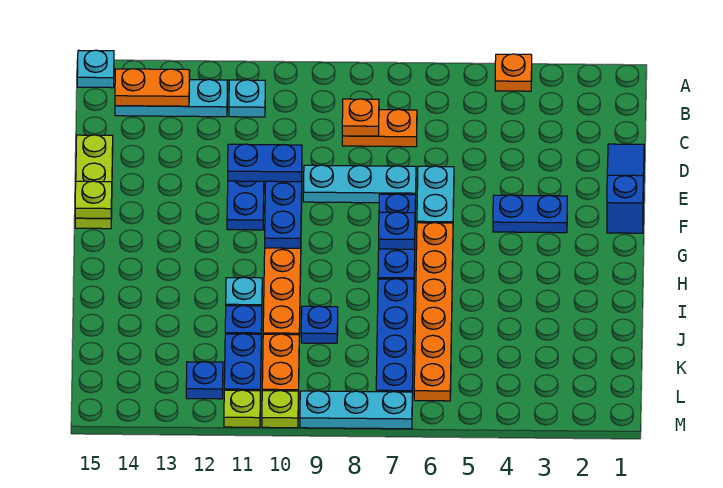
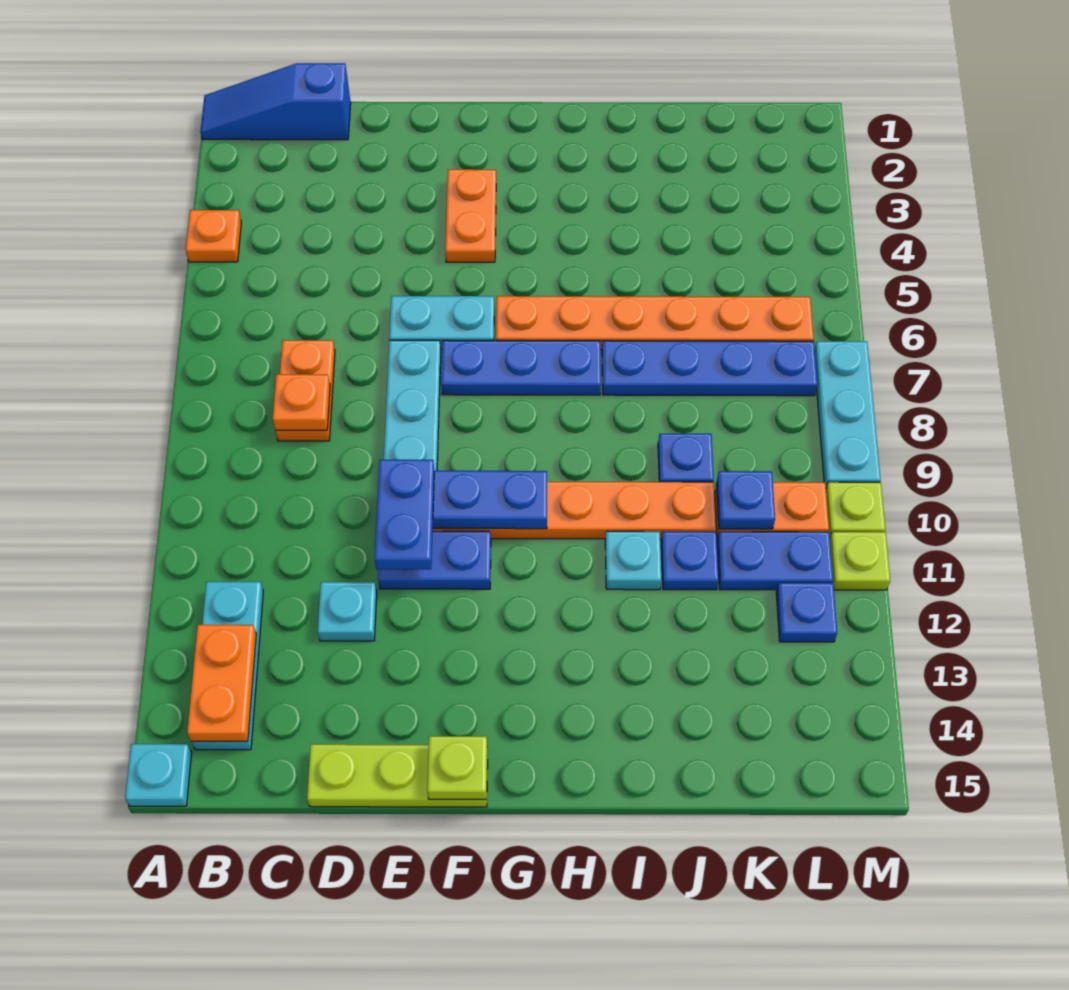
cyan 1x1 plate [229,80,265,117] -> cyan 1x1 plate moved to [318,582,377,641]
blue 1x3 slope [607,144,644,233] -> blue 1x3 slope moved to [200,63,351,140]
blue 1x2 plate [493,195,567,233] -> orange 1x2 plate [445,169,496,262]
blue 1x1 plate [379,212,415,249] -> blue 1x1 plate moved to [717,471,775,529]

